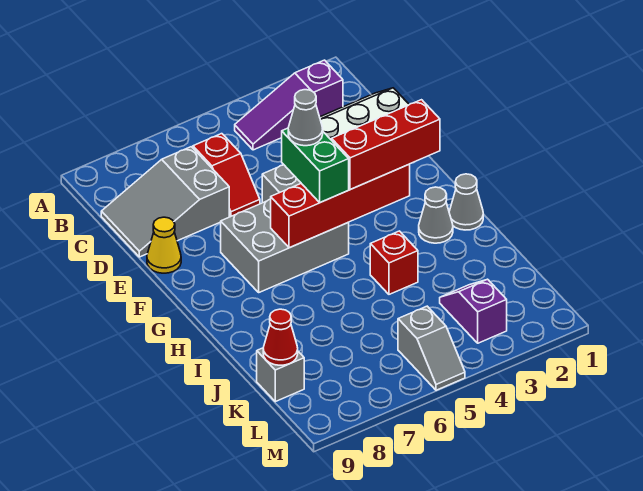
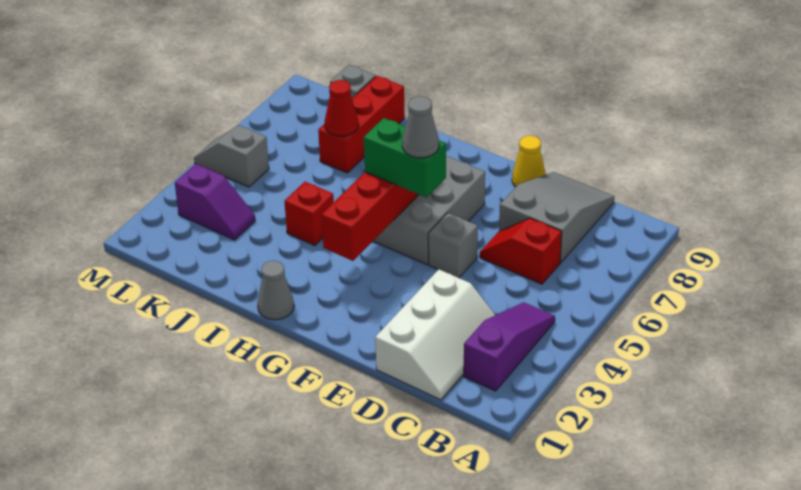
red 1x3 brick [332,100,440,190] -> red 1x3 brick moved to [318,76,405,173]
grey 1x1 cone [419,187,453,243] -> none
red 1x1 cone [263,309,298,365] -> red 1x1 cone moved to [324,80,358,136]

